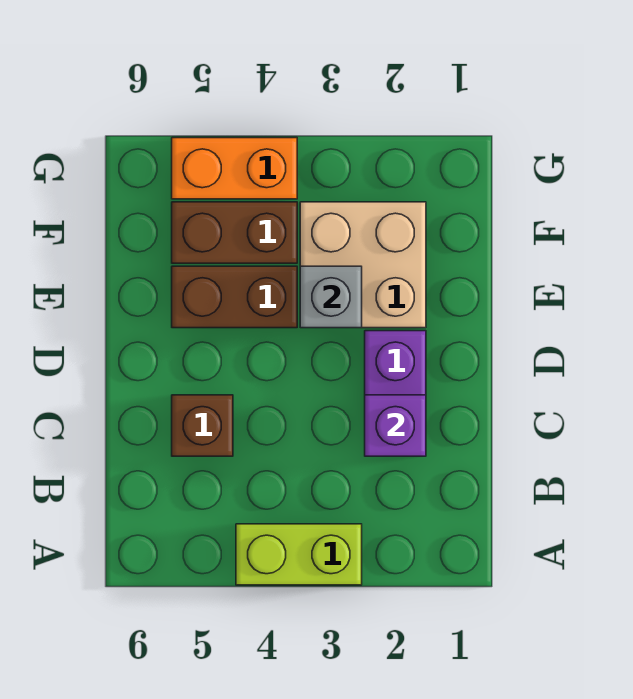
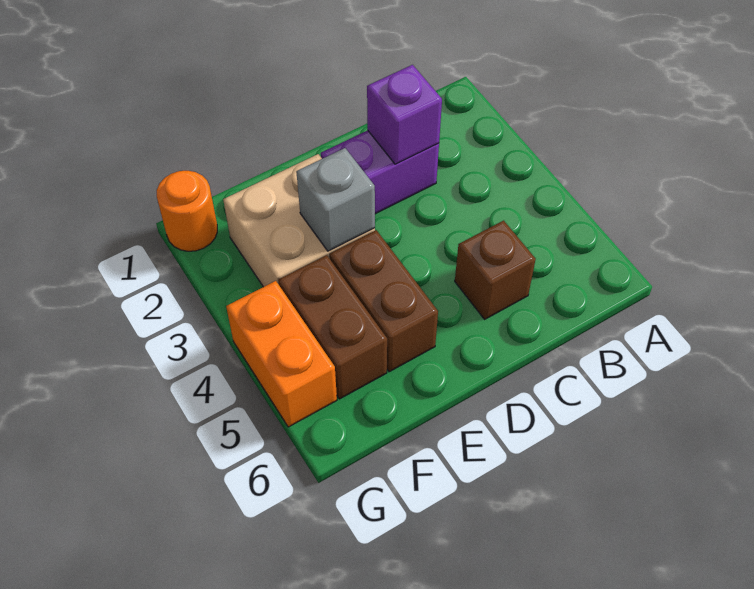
lime 1x2 brick [236,524,362,585] -> none
none -> orange 1x1 round brick [157,171,217,251]

